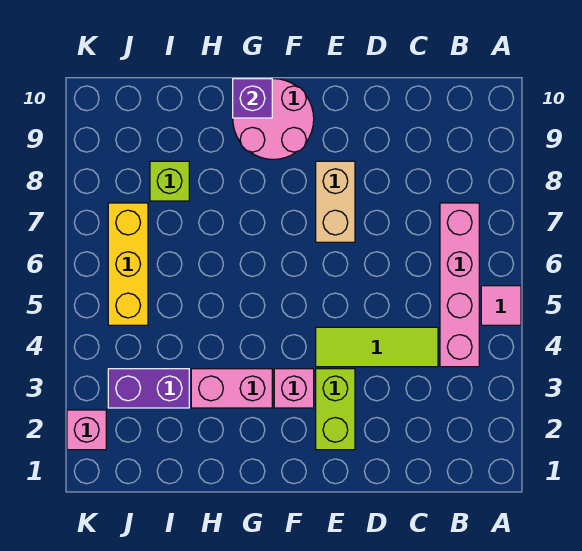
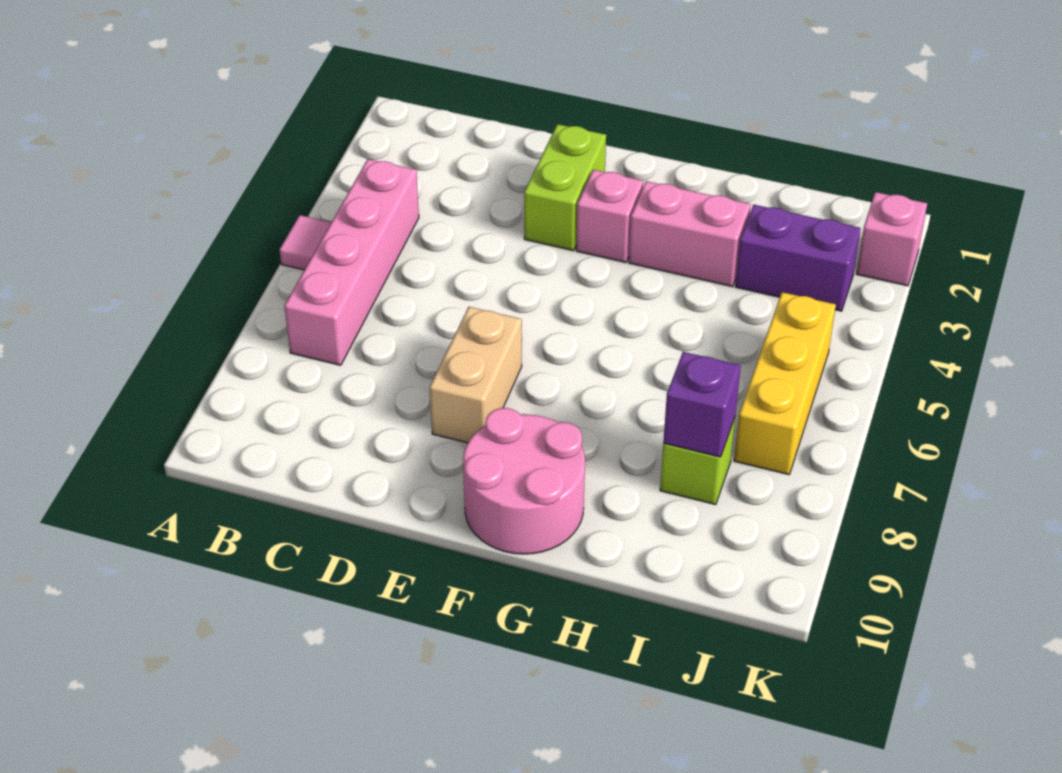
lime 1x3 tile [316,327,438,367] -> none
purple 1x1 brick [233,79,272,118] -> purple 1x1 brick moved to [663,352,741,457]

